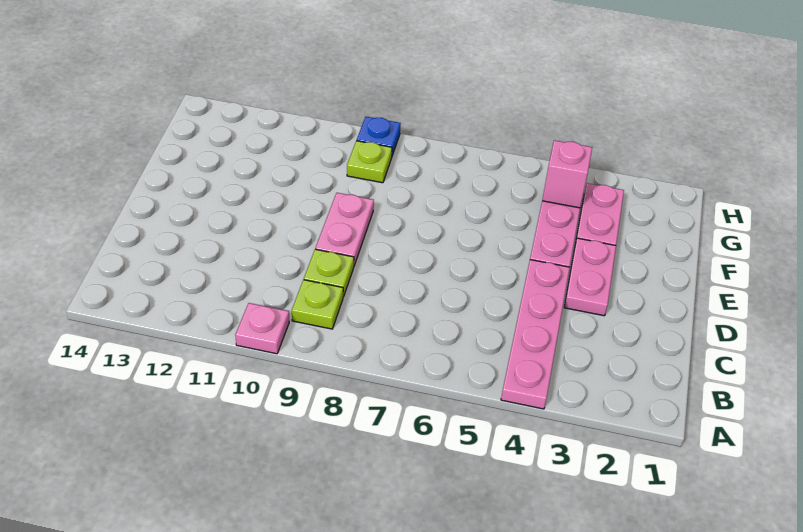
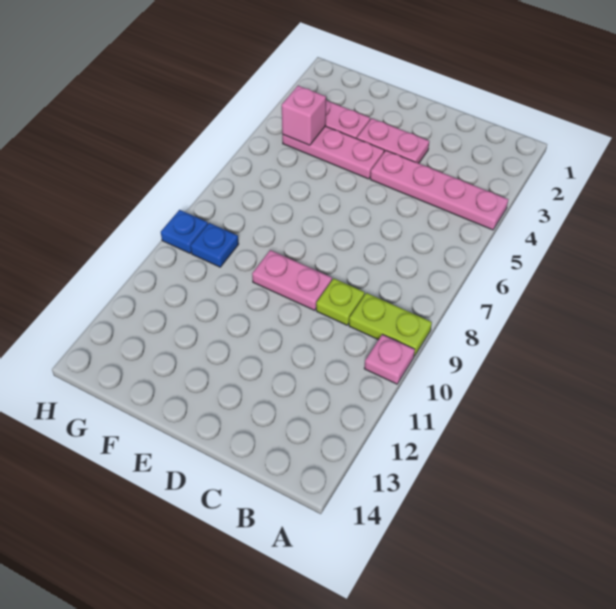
lime 1x1 plate [292,280,343,329] -> lime 1x2 plate [349,293,432,356]
lime 1x1 plate [347,141,392,183] -> blue 1x1 plate [191,223,239,267]

